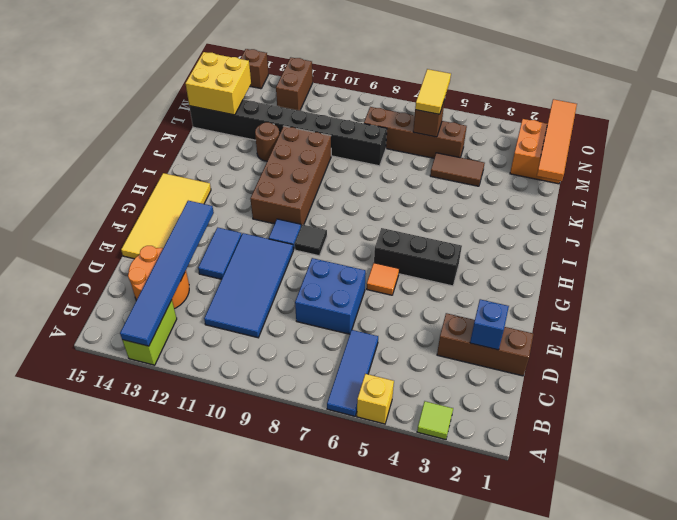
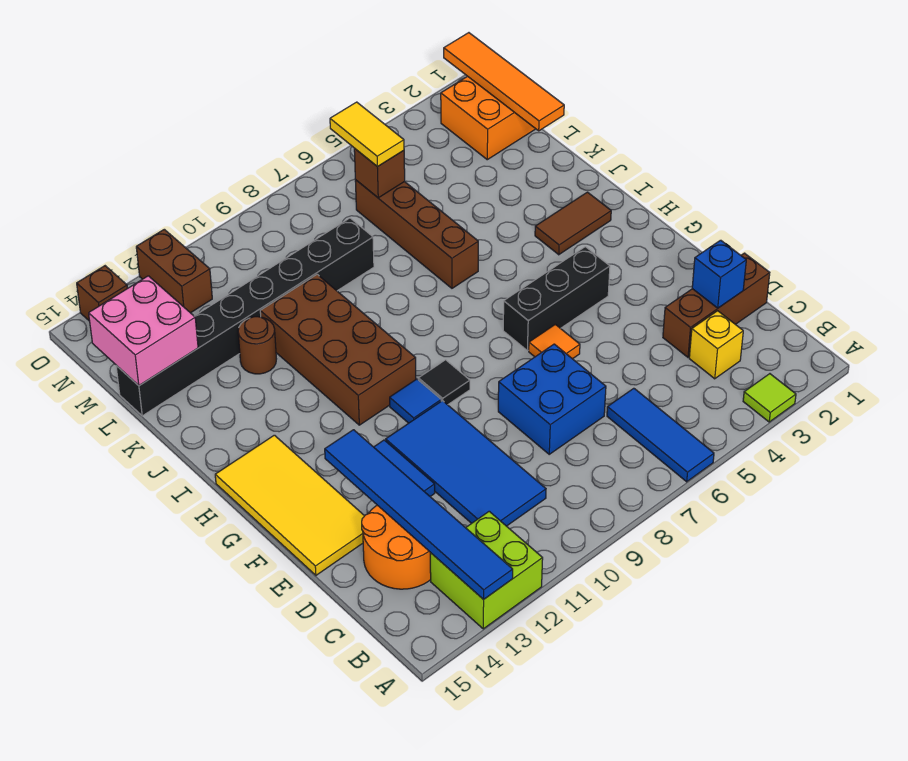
yellow 1x1 brick [357,374,394,424] -> yellow 1x1 brick moved to [689,311,743,379]
lime 1x2 brick [122,300,177,365] -> lime 2x2 brick [430,511,543,629]
brown 1x2 tile [430,153,485,186] -> brown 1x2 tile moved to [535,192,611,255]
yellow 2x2 brick [185,52,251,115] -> pink 2x2 brick [89,276,198,385]
brown 1x4 brick [364,107,467,158] -> brown 1x4 brick turned to [355,180,478,288]

